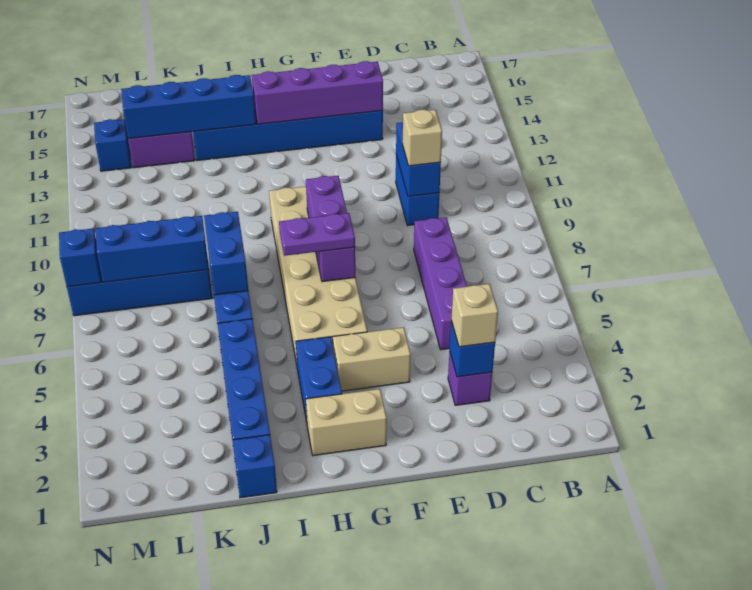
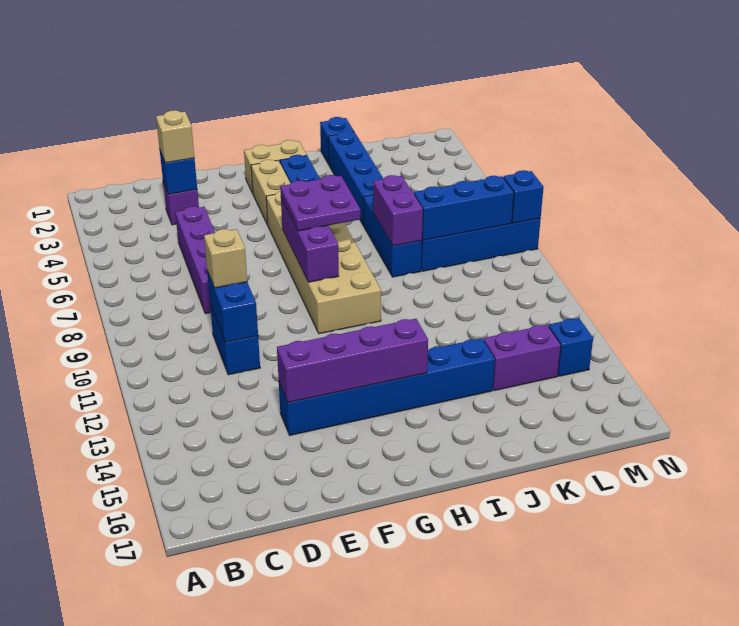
tan 1x2 brick [333,327,411,391] -> tan 1x2 brick turned to [251,160,291,225]
purple 1x2 plate [279,213,355,256] -> purple 2x2 plate [280,175,360,231]
blue 1x4 brick [121,75,256,139] -> none
blue 1x2 brick [204,212,248,295] -> purple 1x2 brick [373,175,423,246]

